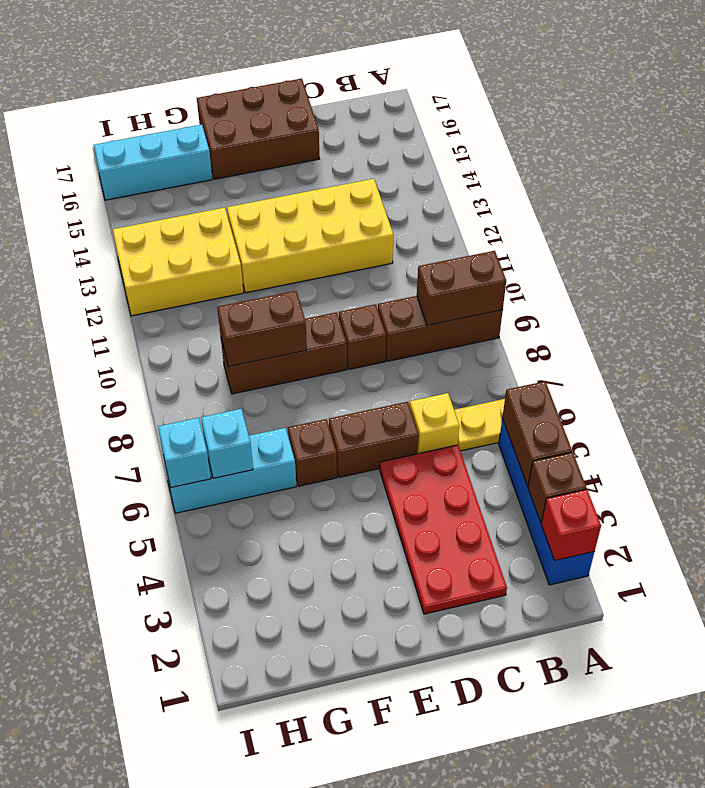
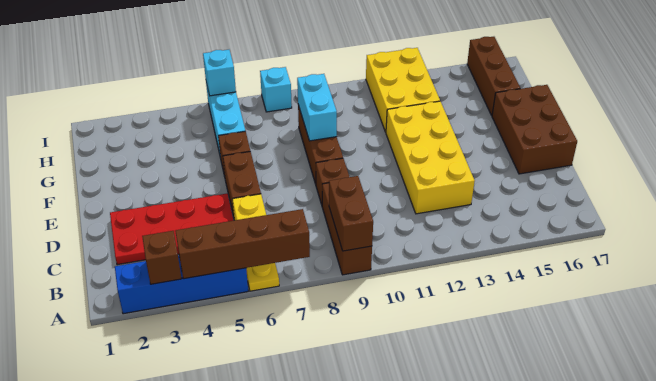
red 1x1 brick [541,489,601,561] -> none
brown 1x2 brick [502,381,572,486] -> brown 1x4 brick [175,209,310,279]
brown 1x2 brick [217,291,307,366] -> cyan 1x2 brick [297,74,337,141]
cyan 1x3 brick [94,125,212,200] -> brown 1x3 brick [467,37,521,115]
cyan 1x1 brick [201,409,253,478] -> cyan 1x1 brick moved to [260,67,292,112]

